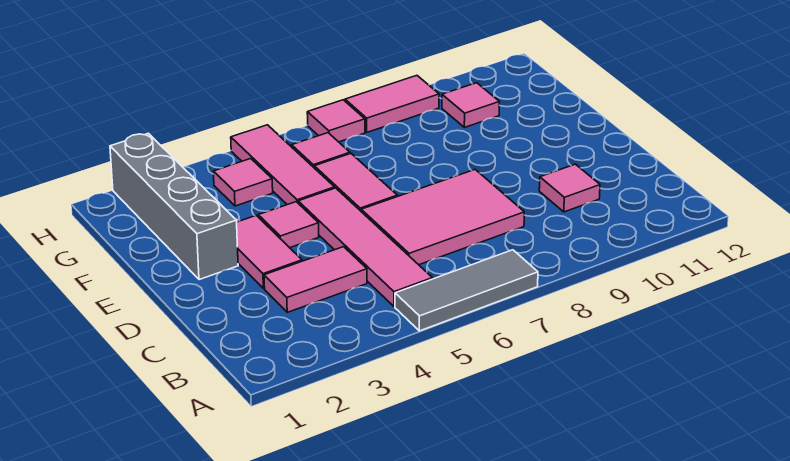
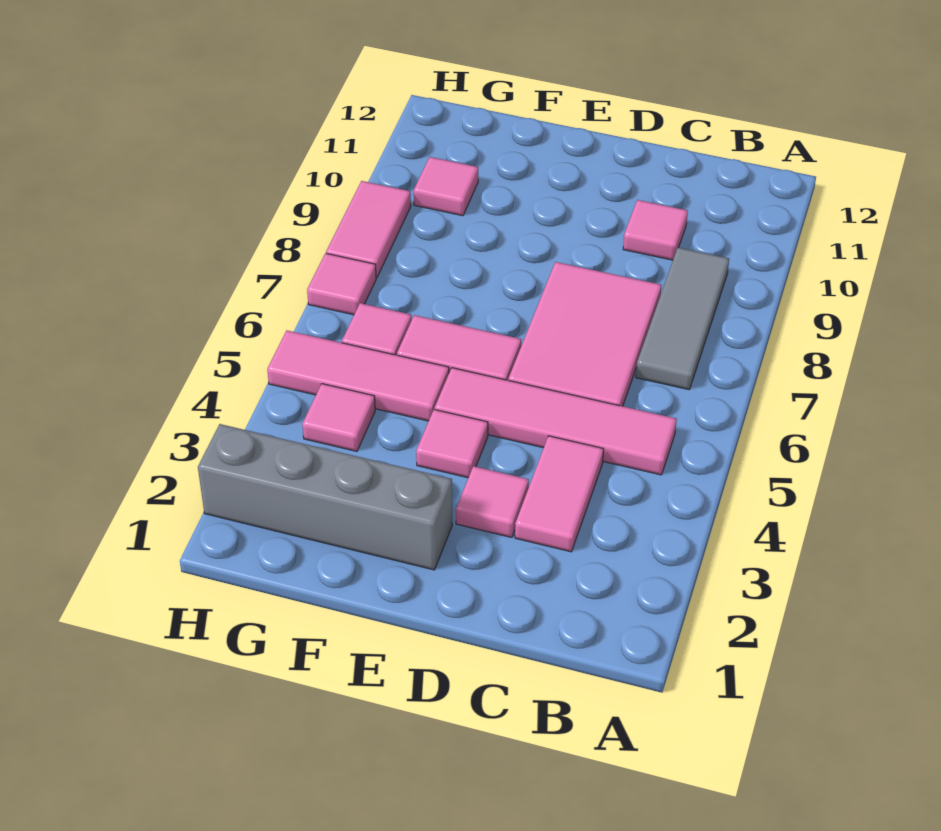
grey 1x3 tile [395,250,538,331] -> grey 1x3 tile moved to [636,248,729,390]
pink 1x2 tile [237,215,302,289] -> pink 1x1 tile [456,466,529,537]

